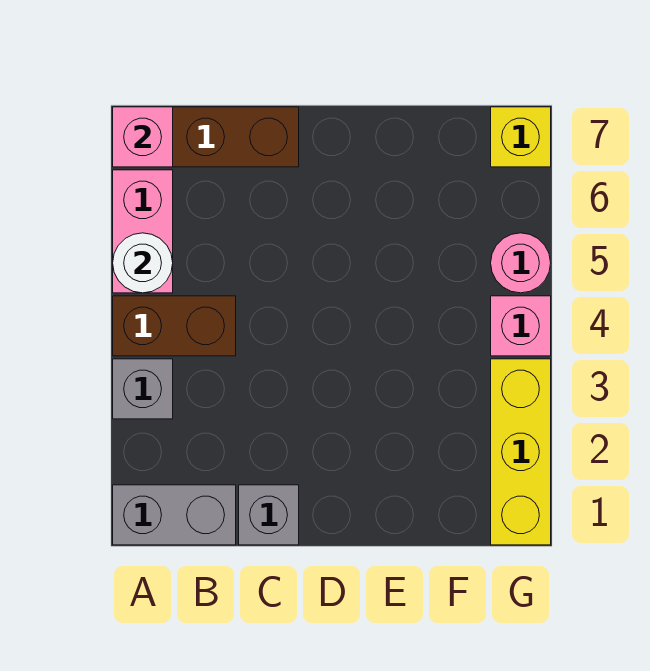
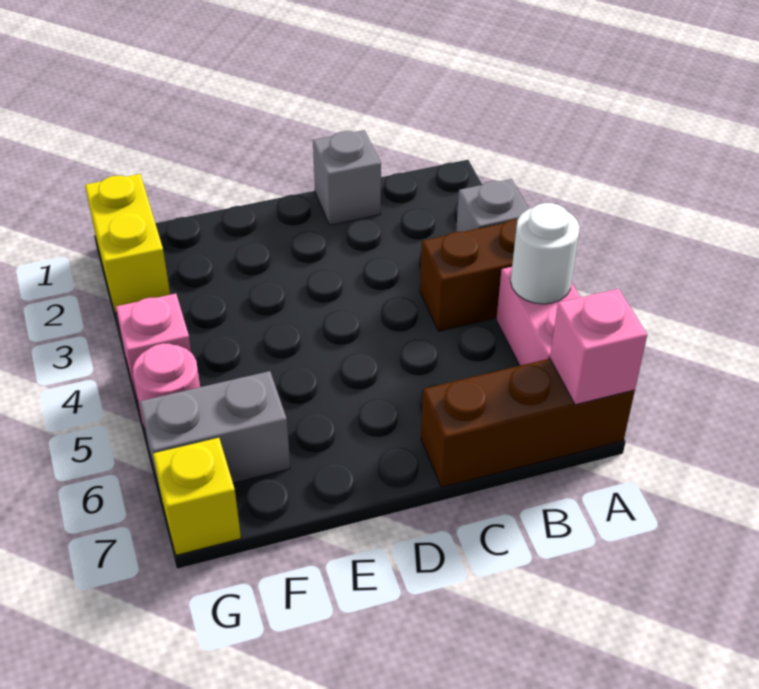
grey 1x2 brick [113,485,236,545] -> grey 1x2 brick moved to [140,371,290,494]
yellow 1x3 brick [491,359,551,545] -> yellow 1x2 brick [85,174,170,313]

